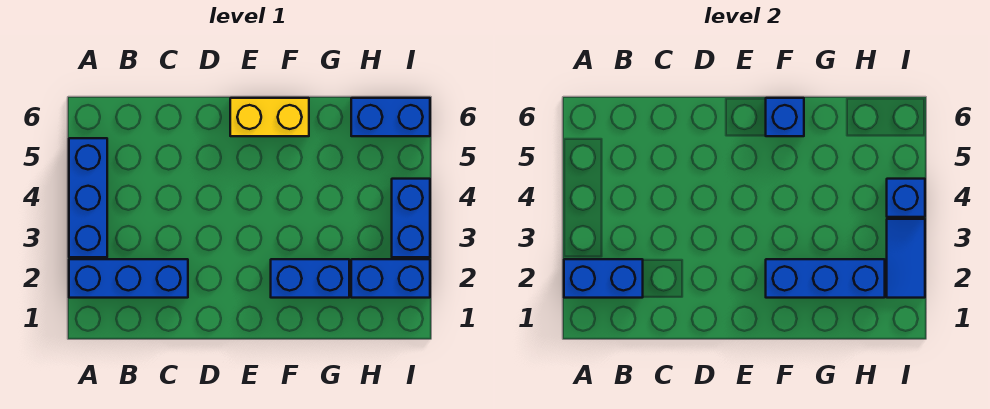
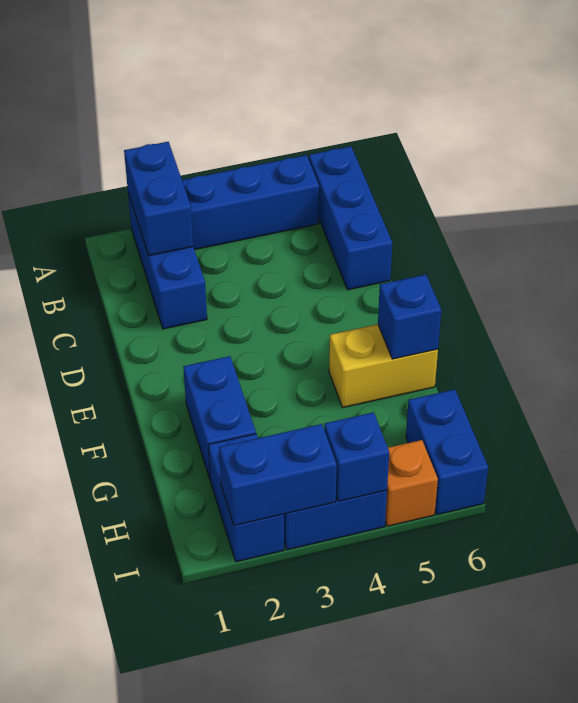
yellow 1x2 brick [230,98,309,136] -> yellow 1x2 brick turned to [329,324,438,407]
blue 1x3 brick [766,259,885,298] -> blue 1x3 brick moved to [309,146,392,290]
blue 1x2 tile [887,219,925,298] -> blue 1x2 brick [219,424,337,525]
none -> orange 1x1 brick [385,440,438,526]

